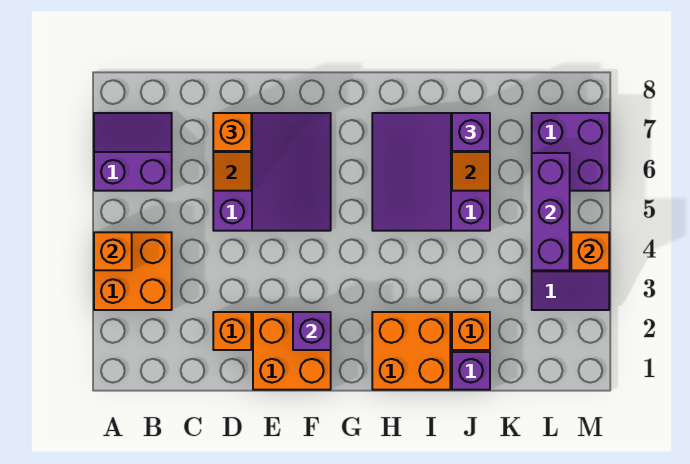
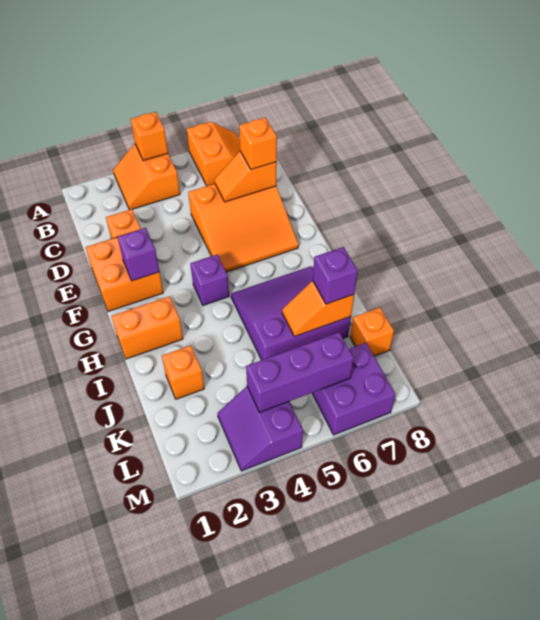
orange 2x2 brick [94,232,172,310] -> orange 2x2 slope [113,144,180,210]
purple 2x2 slope [94,113,172,191] -> orange 2x2 slope [187,122,240,186]
purple 3x3 slope [213,113,331,231] -> orange 3x3 slope [188,184,299,272]
orange 2x2 brick [372,312,450,390] -> orange 1x2 brick [111,296,183,359]
purple 1x1 brick [452,352,490,390] -> purple 1x1 brick moved to [190,255,229,305]
orange 1x1 brick [571,232,609,270] -> orange 1x1 brick moved to [350,308,394,356]

